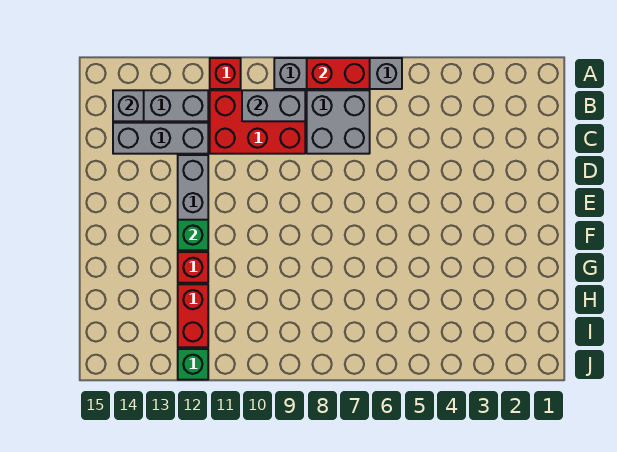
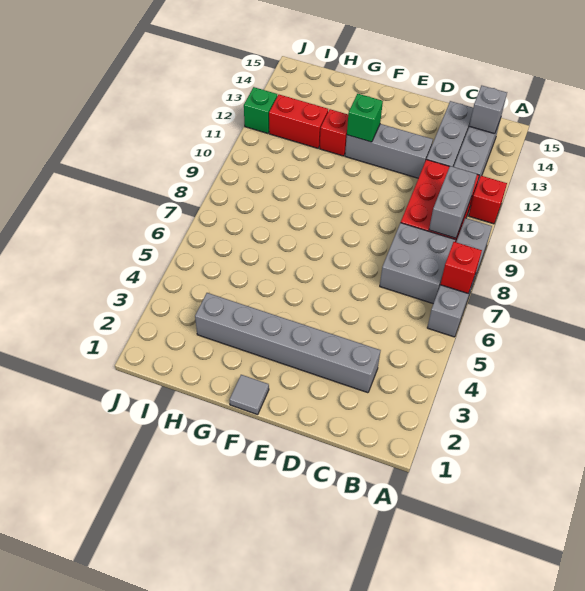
red 1x2 brick [307,58,370,89] -> red 1x1 brick [440,242,482,294]
none -> grey 1x6 brick [195,293,381,393]
none -> grey 1x1 tile [229,375,269,415]

